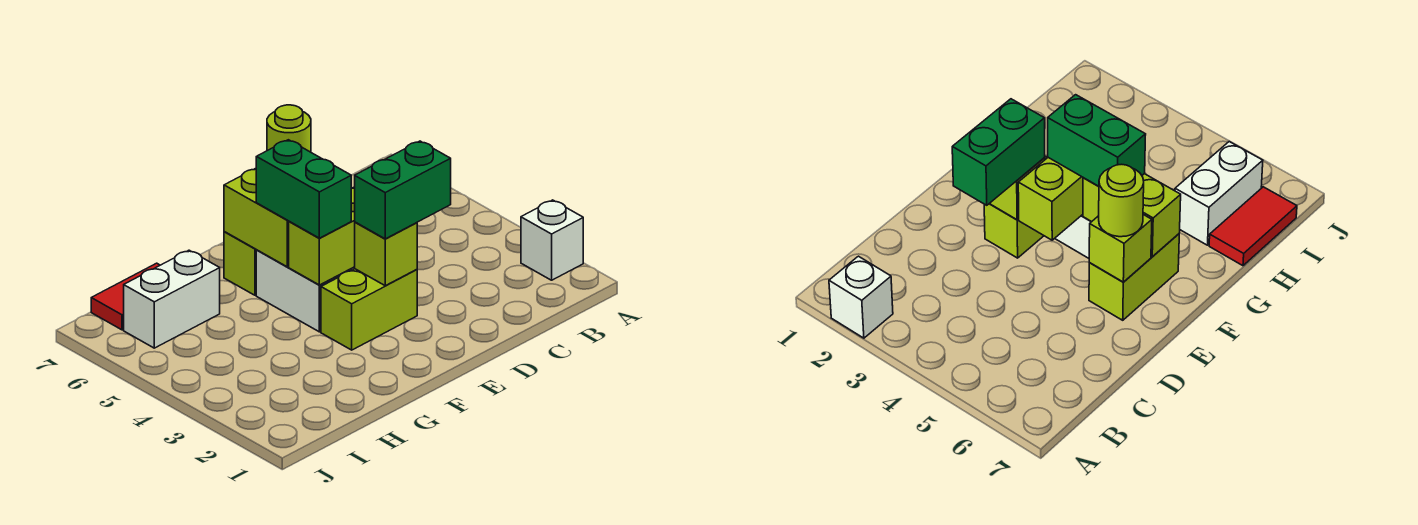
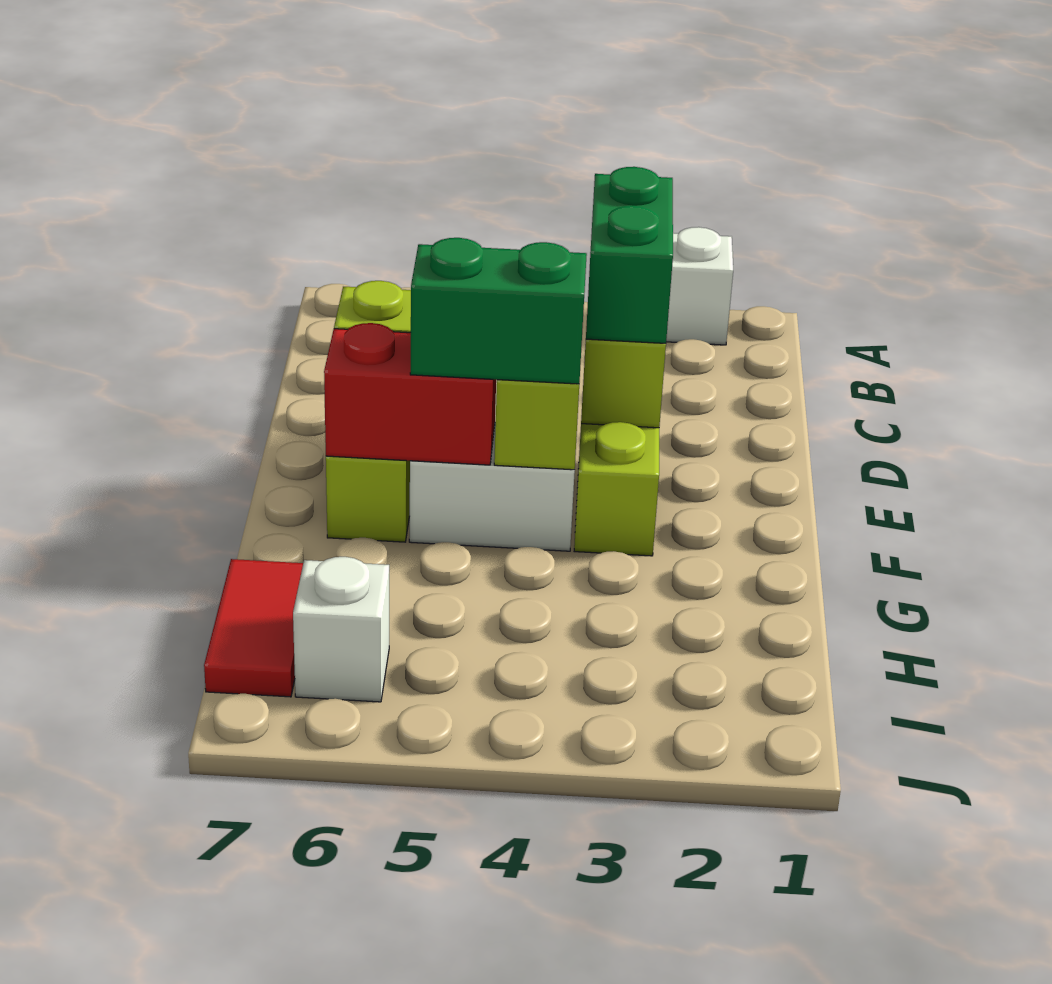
lime 1x1 round brick [267,105,311,152] -> none
lime 1x2 brick [224,168,289,267] -> red 1x2 brick [324,323,496,465]
white 1x2 brick [124,250,220,348] -> white 1x1 brick [293,557,389,702]

